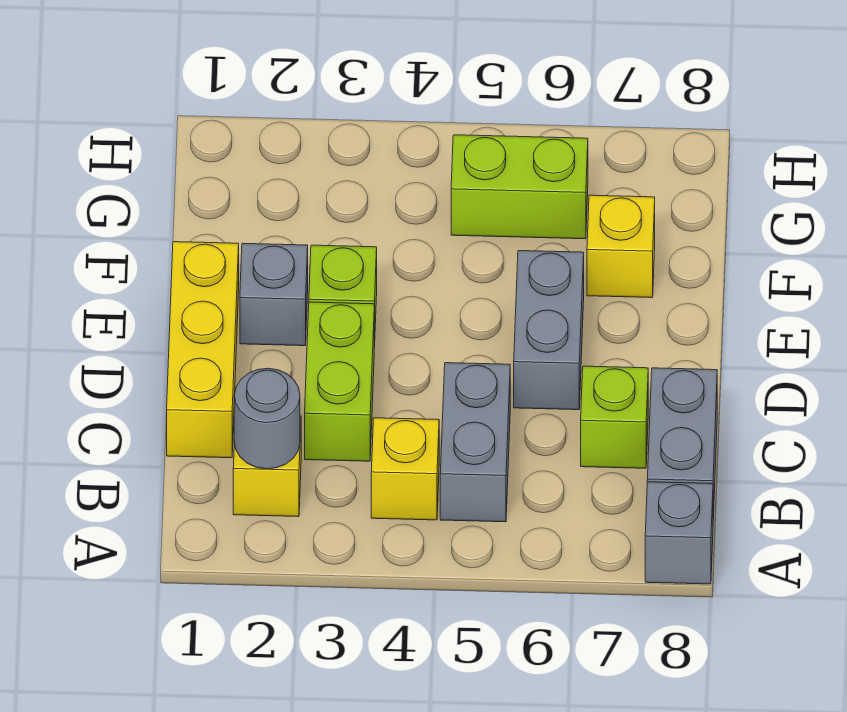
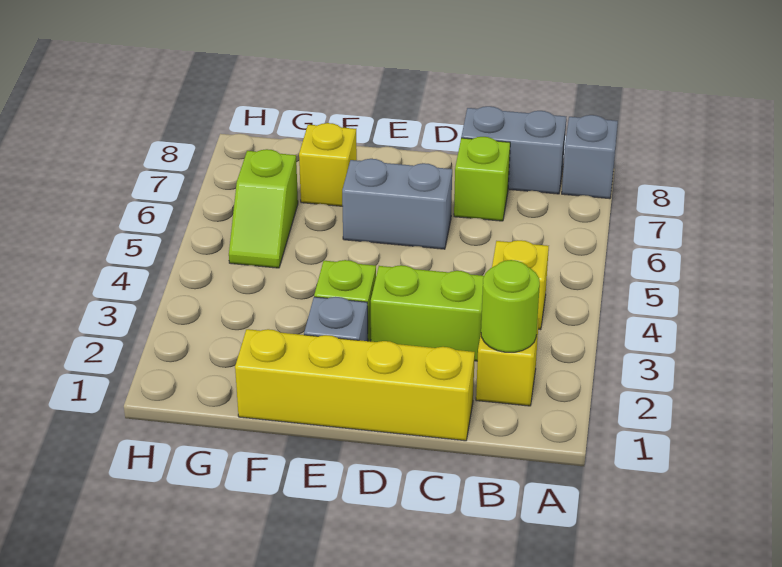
grey 1x1 round brick [234,368,300,469] -> lime 1x1 round brick [481,260,540,352]
grey 1x2 brick [440,363,510,522] -> none
yellow 1x3 brick [167,242,239,458] -> yellow 1x4 brick [235,329,475,441]
lime 1x2 brick [451,135,588,239] -> lime 1x2 slope [229,149,298,268]

